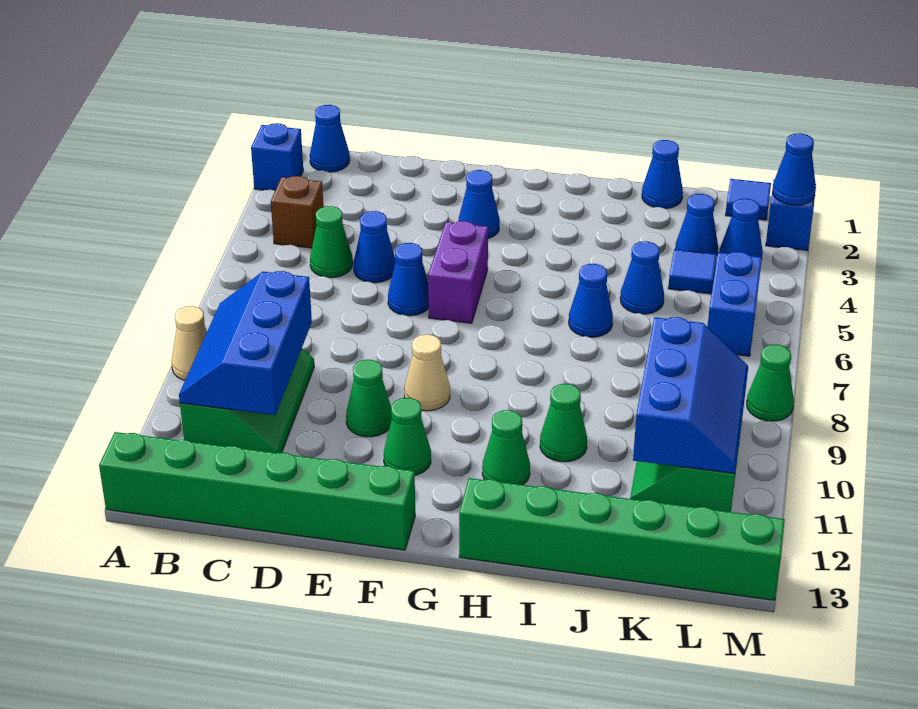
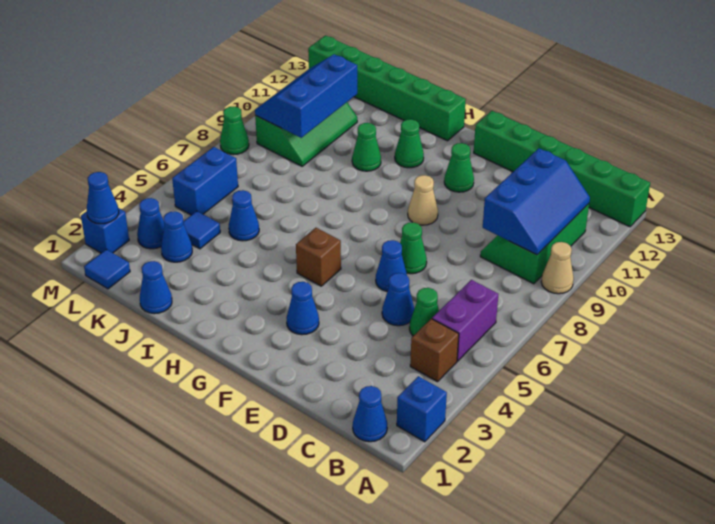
green 1x1 cone [346,360,392,437] -> green 1x1 cone moved to [400,222,427,274]
purple 1x2 brick [428,221,488,323] -> purple 1x2 brick moved to [432,280,498,361]
none -> brown 1x1 brick [296,228,341,286]
blue 1x1 cone [569,264,613,337] -> none

